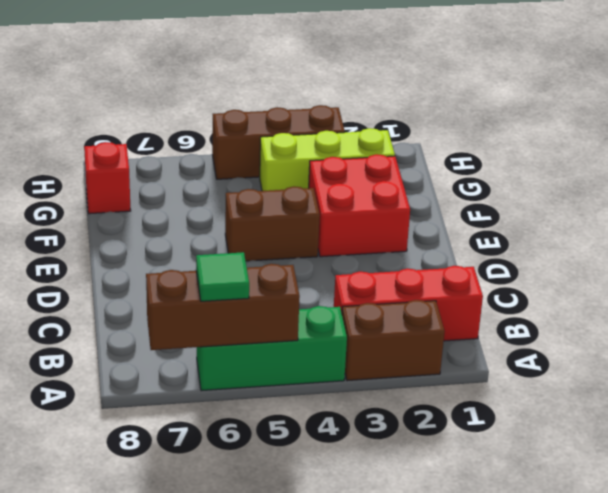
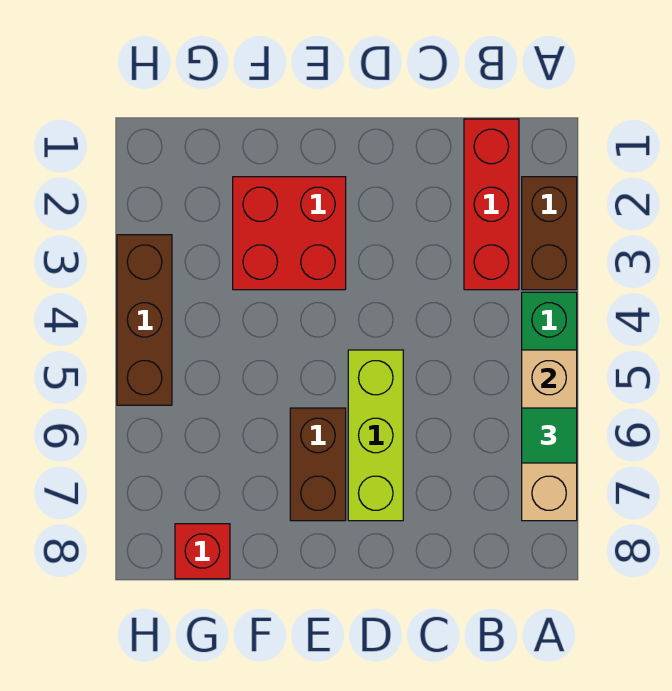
brown 1x3 brick [146,264,300,350] -> tan 1x3 brick [522,350,577,521]
brown 1x2 brick [225,186,320,261] -> brown 1x2 brick moved to [290,408,346,521]
lime 1x3 brick [260,128,395,191] -> lime 1x3 brick moved to [348,350,403,521]

